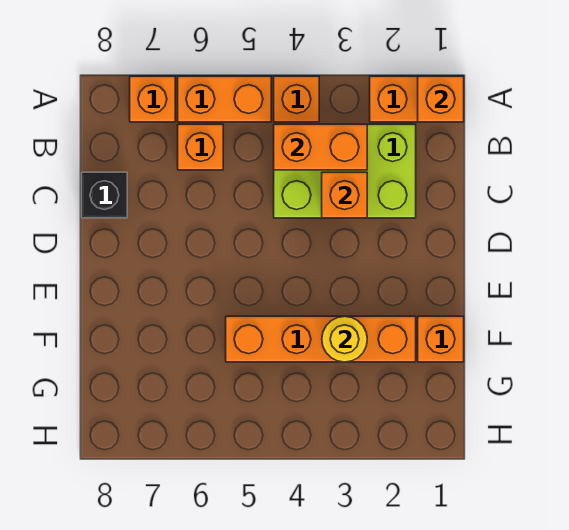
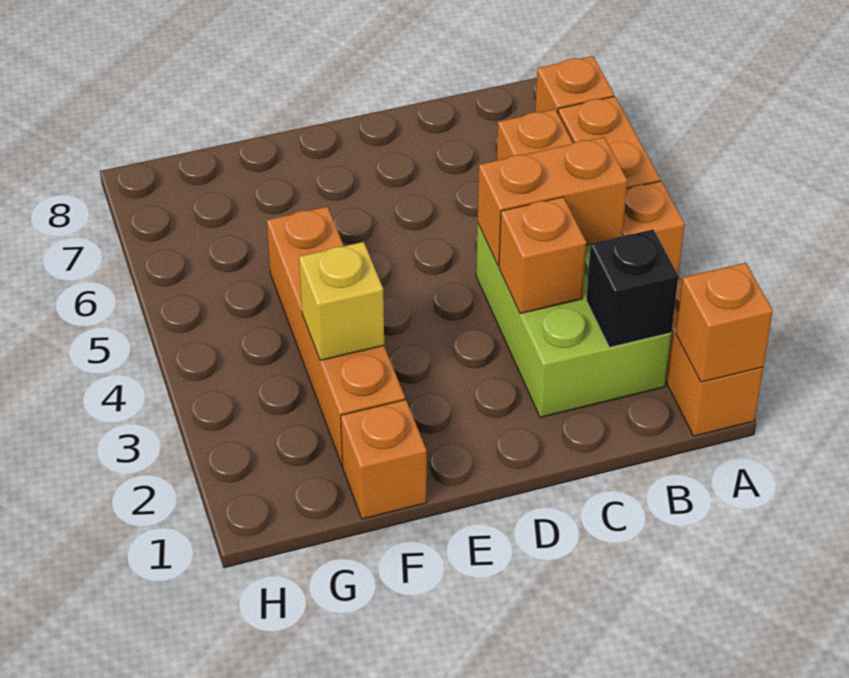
orange 1x2 brick [274,124,367,170] -> orange 1x2 brick turned to [478,137,627,266]
black 1x1 brick [82,172,127,218] -> black 1x1 brick moved to [586,229,678,347]
yellow 1x1 round brick [322,316,367,362] -> yellow 1x1 brick [299,242,384,360]

